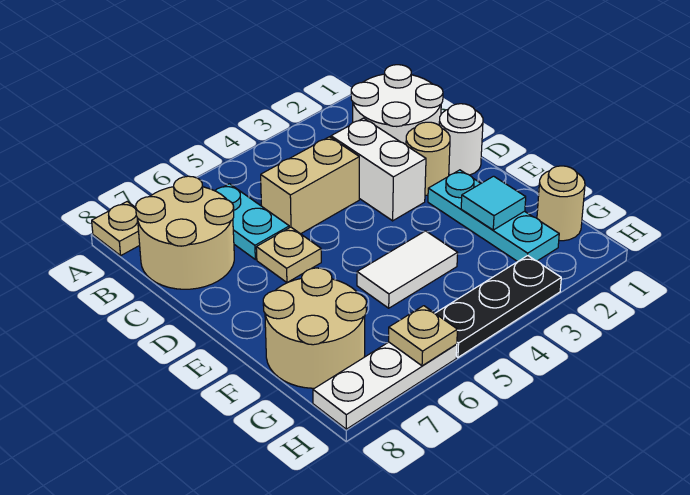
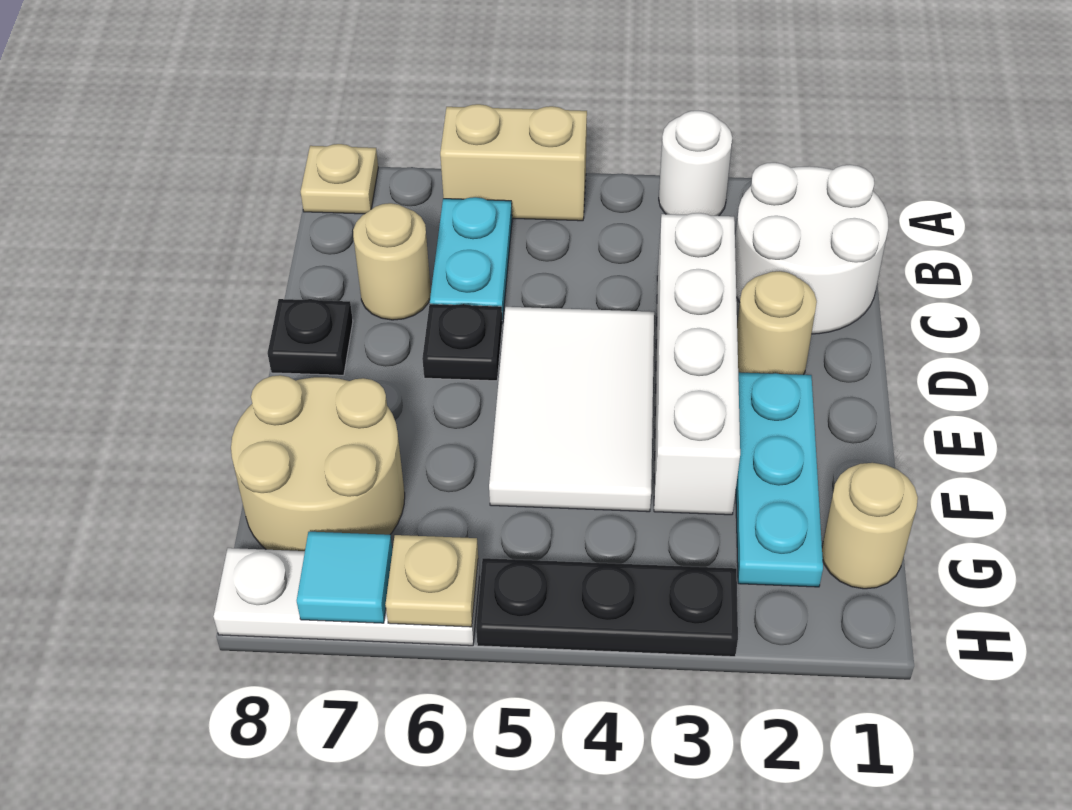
tan 2x2 round brick [136,176,234,289] -> tan 1x1 round brick [353,203,431,320]
white 1x2 brick [331,118,426,221] -> white 1x4 brick [654,213,740,515]
tan 1x2 brick [261,137,359,234] -> tan 1x2 brick moved to [440,104,587,221]
white 1x1 round brick [439,104,483,175] -> white 1x1 round brick moved to [659,111,732,216]
tan 1x1 plate [256,227,321,283] -> black 1x1 plate [422,304,502,381]
none -> black 1x1 plate [267,299,353,375]
cyan 1x1 tile [461,176,526,230] -> cyan 1x1 tile moved to [297,532,392,623]
white 1x2 tile [357,231,458,308] -> white 2x3 tile [489,307,654,512]

